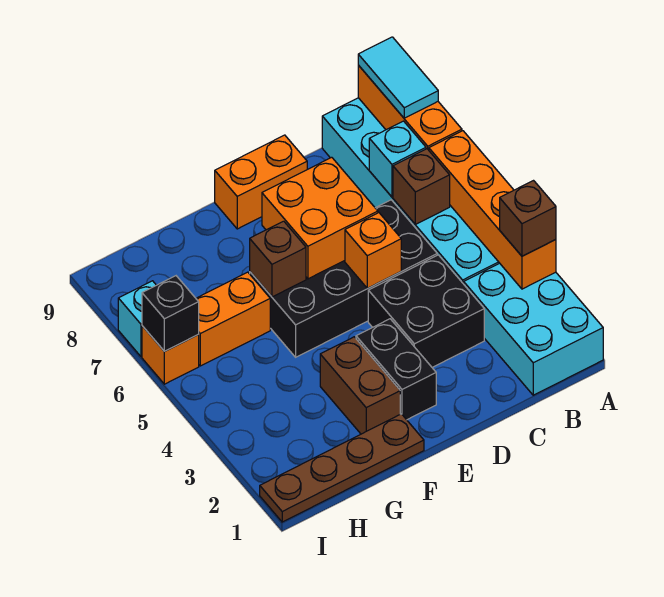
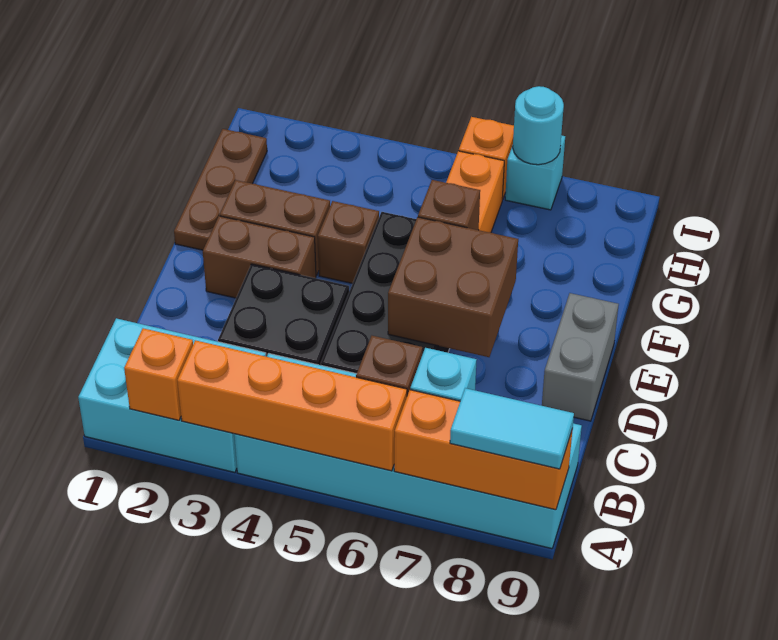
brown 1x1 brick [500,181,556,256] -> brown 1x1 brick moved to [318,201,379,284]
orange 1x1 brick [345,213,401,288] -> orange 1x1 brick moved to [124,328,193,420]
orange 2x2 brick [262,157,378,279] -> brown 2x2 brick [388,217,518,357]
orange 1x2 brick [215,135,307,229] -> grey 1x2 brick [542,293,619,421]
black 1x2 brick [356,319,436,420] -> brown 1x2 brick [203,216,316,298]
brown 1x4 plate [260,414,424,522] -> brown 1x3 plate [174,129,267,250]
black 1x1 brick [142,276,199,351] -> none
none -> cyan 1x1 round brick [513,86,564,165]

